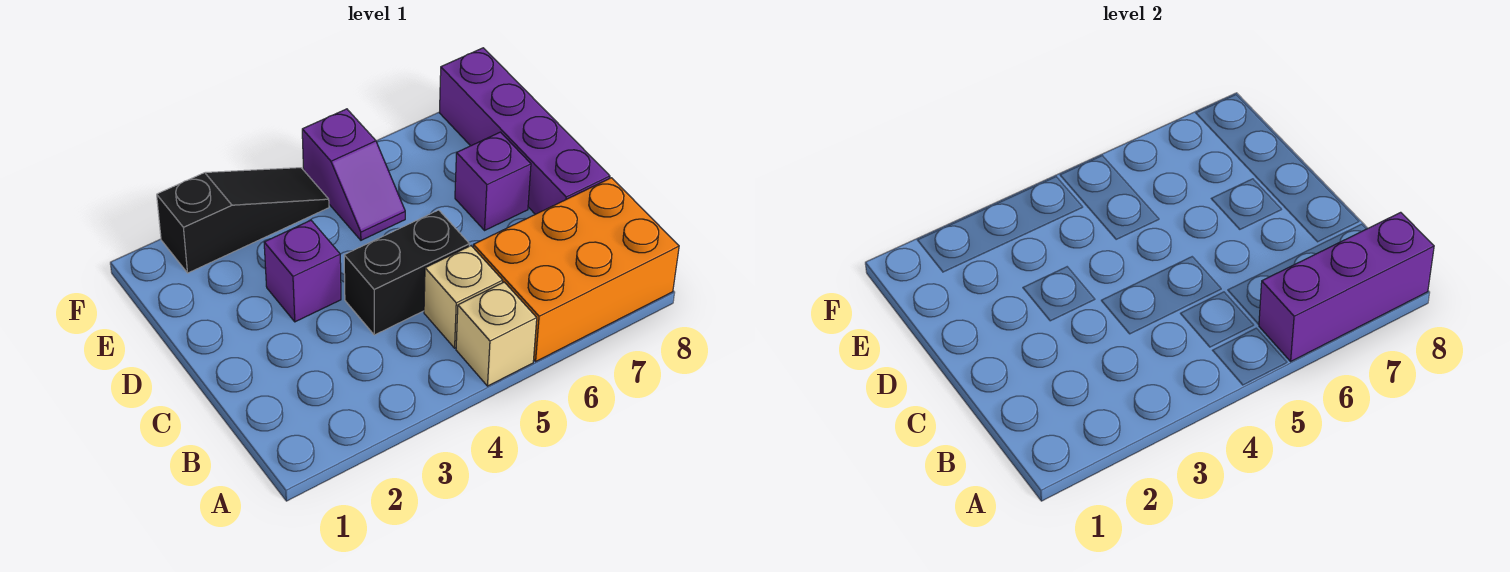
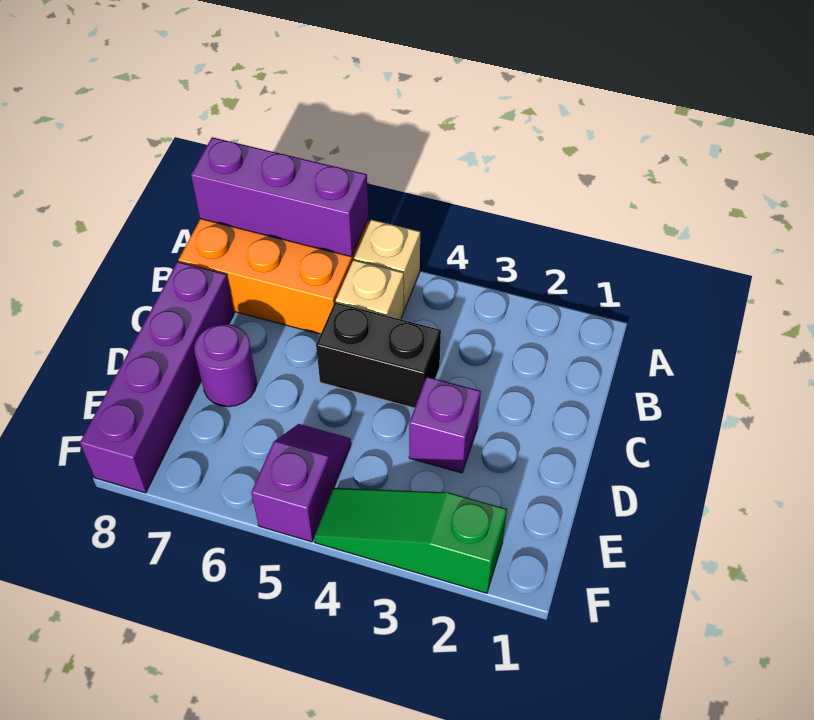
purple 1x1 brick [455,132,531,230] -> purple 1x1 round brick [194,324,257,407]
black 1x3 slope [157,168,329,273] -> green 1x3 slope [314,488,507,593]

